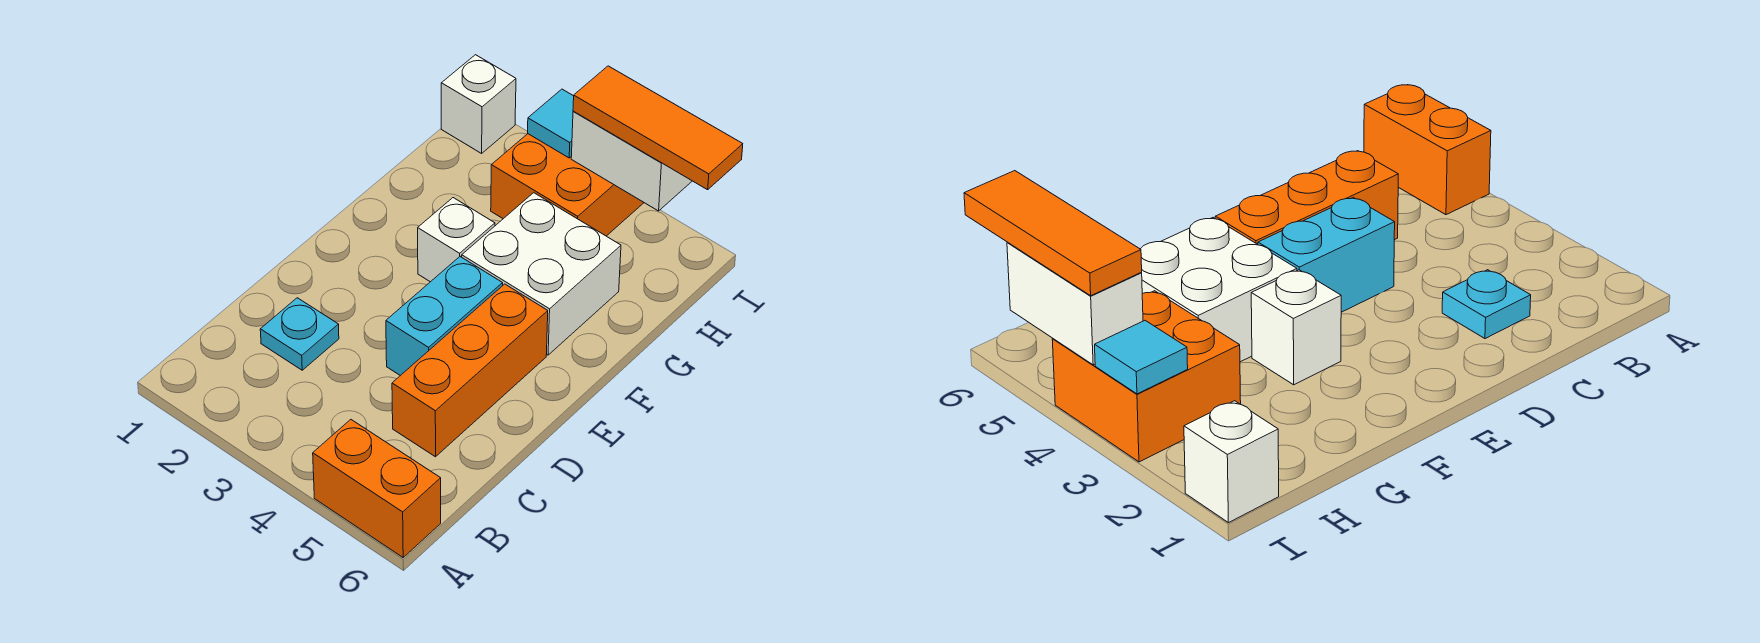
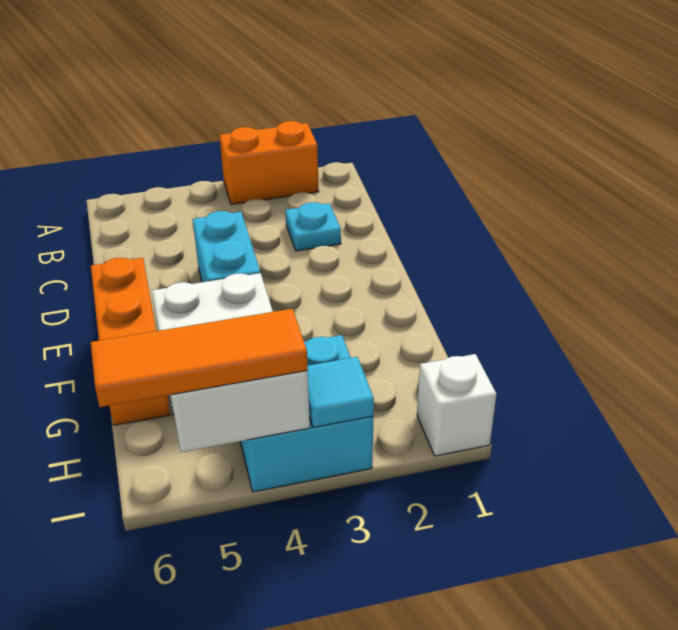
orange 1x2 brick [313,420,441,557] -> orange 1x2 brick moved to [220,121,319,204]
orange 1x3 brick [392,284,548,457] -> orange 1x3 brick moved to [91,258,170,425]
white 1x1 brick [418,198,495,282] -> none
orange 2x2 brick [491,134,644,236] -> cyan 2x2 brick [240,335,373,492]

